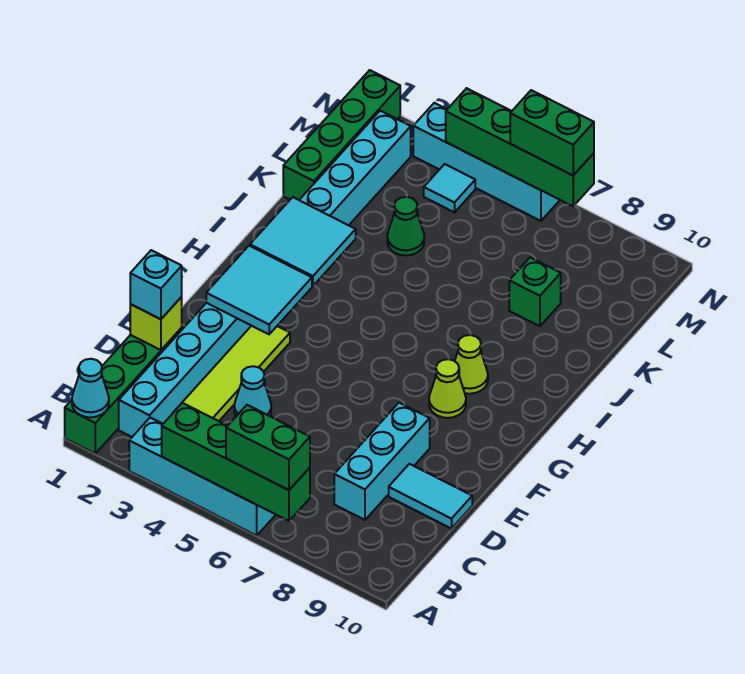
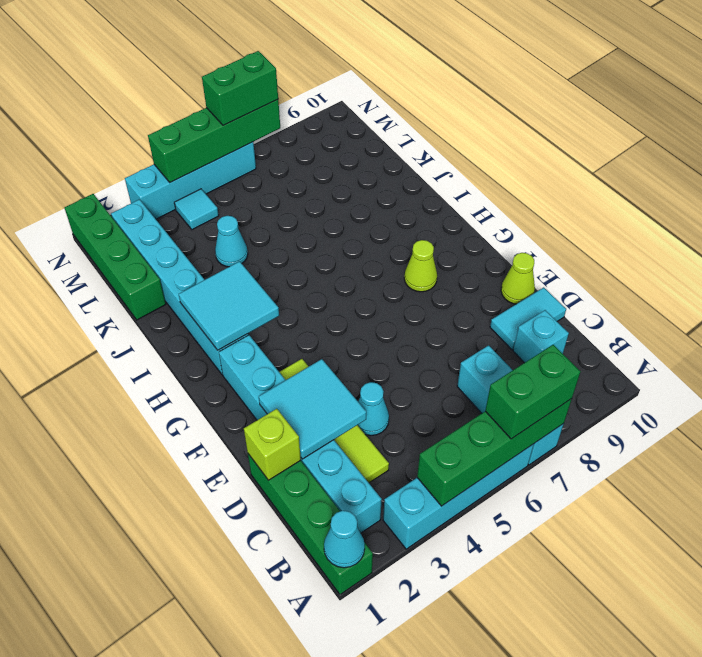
cyan 1x3 brick [334,403,430,520] -> cyan 1x3 brick moved to [457,345,564,465]
cyan 1x1 brick [130,250,182,319] -> cyan 1x1 brick moved to [513,310,569,363]
cyan 2x2 tile [206,246,312,334] -> cyan 2x2 tile moved to [259,359,366,459]
lime 1x1 cone [455,335,488,394] -> lime 1x1 cone moved to [501,253,535,304]
green 1x1 cone [387,197,424,256] -> cyan 1x1 cone [215,216,248,267]
green 1x1 brick [509,257,561,326] -> none

